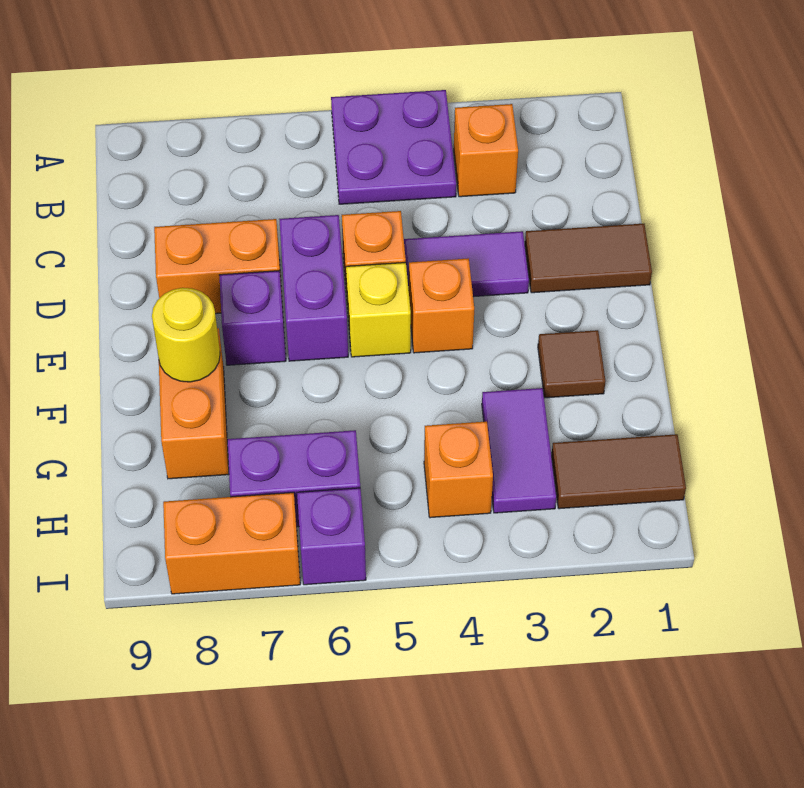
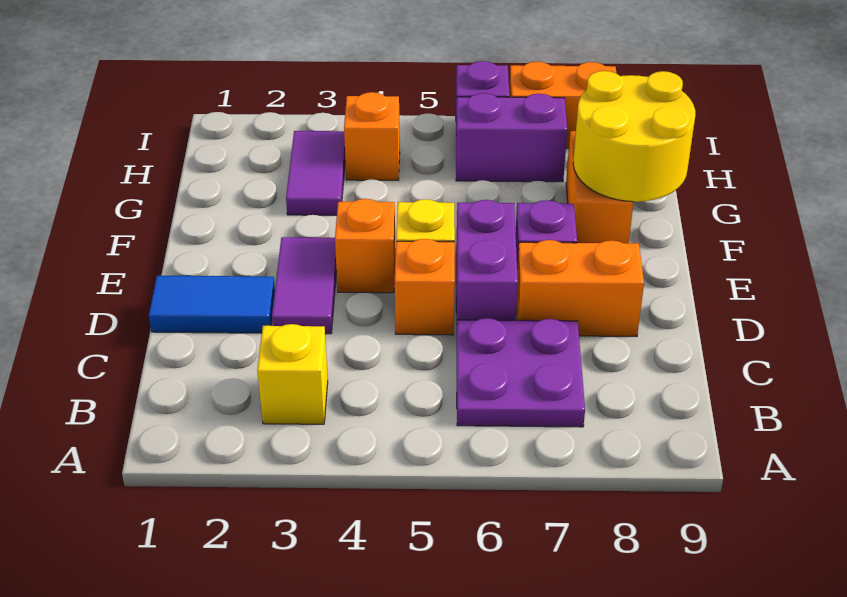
purple 2x2 plate [331,90,456,204] -> purple 2x2 plate moved to [457,318,585,427]
orange 1x1 brick [454,104,518,197] -> yellow 1x1 brick [257,324,328,424]
brown 1x2 tile [525,224,652,293] -> blue 1x2 tile [149,276,275,333]
purple 1x2 tile [404,231,529,297] -> purple 1x2 tile turned to [272,237,337,334]
brown 1x1 tile [538,330,605,398] -> none
yellow 1x1 round brick [152,288,220,382] -> yellow 2x2 round brick [573,71,695,202]
brown 1x2 tile [551,434,686,509] -> none

